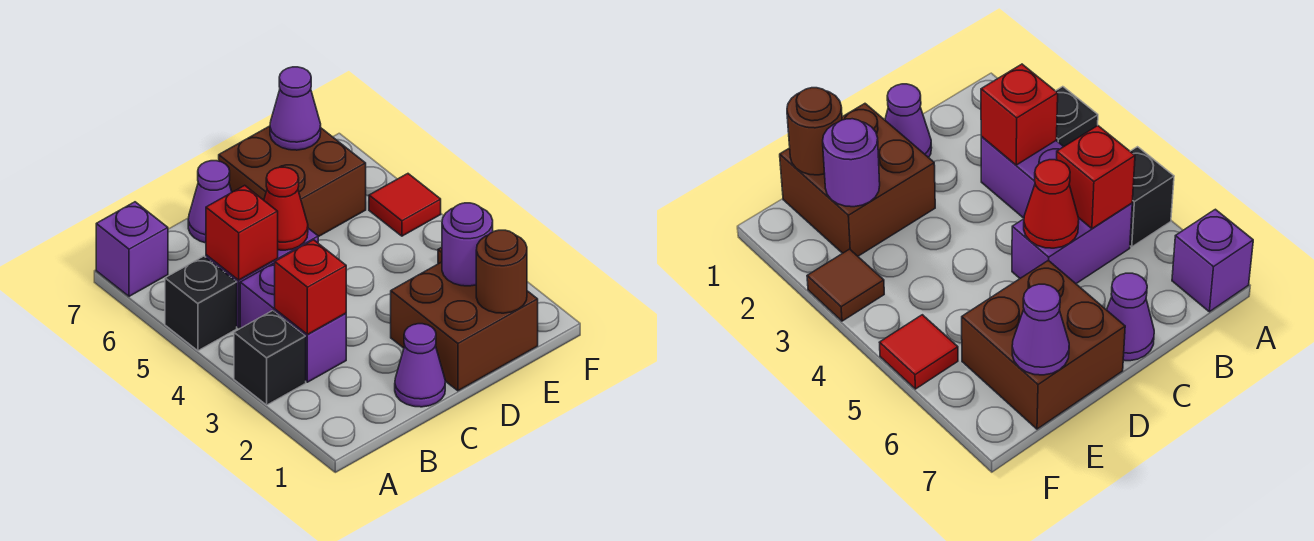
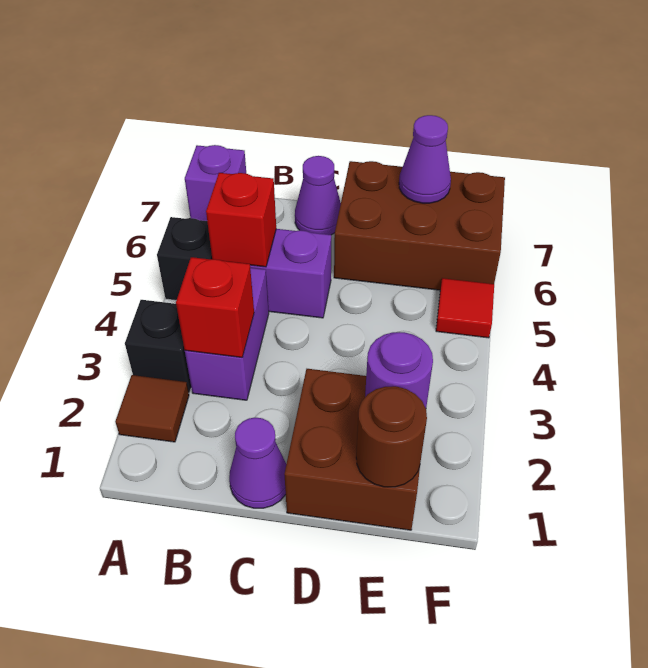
red 1x1 cone [264,167,308,250] -> none
brown 2x2 brick [219,126,366,237] -> brown 2x3 brick [334,161,505,290]
brown 1x1 tile [807,249,884,321] -> brown 1x1 tile moved to [115,375,189,442]

